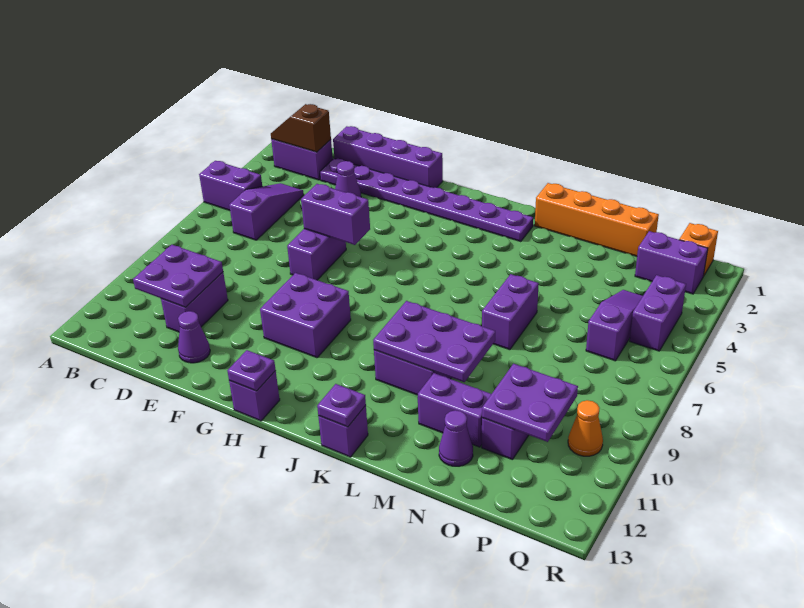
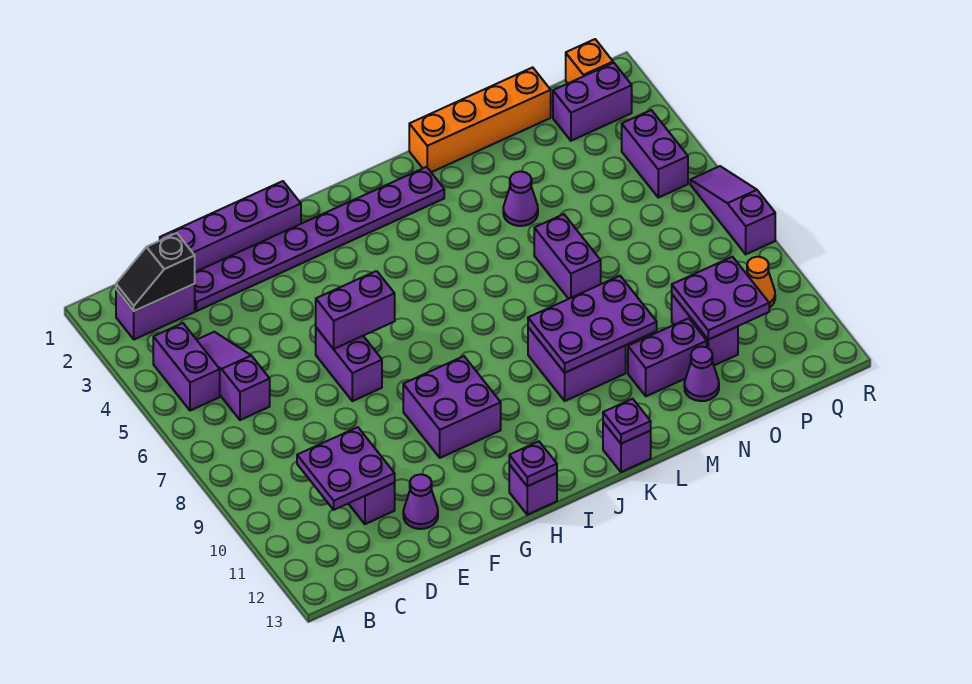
purple 1x2 brick [199,161,262,210] -> purple 1x2 brick turned to [153,323,220,411]
brown 1x2 slope [271,104,331,152] -> black 1x2 slope [116,233,195,311]
purple 1x1 cone [335,161,361,197] -> purple 1x1 cone moved to [503,171,538,226]
purple 1x3 slope [586,290,643,361] -> purple 1x3 slope moved to [690,166,775,254]

